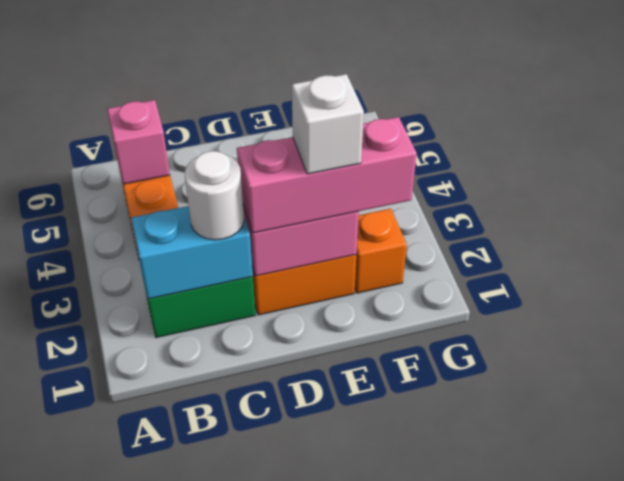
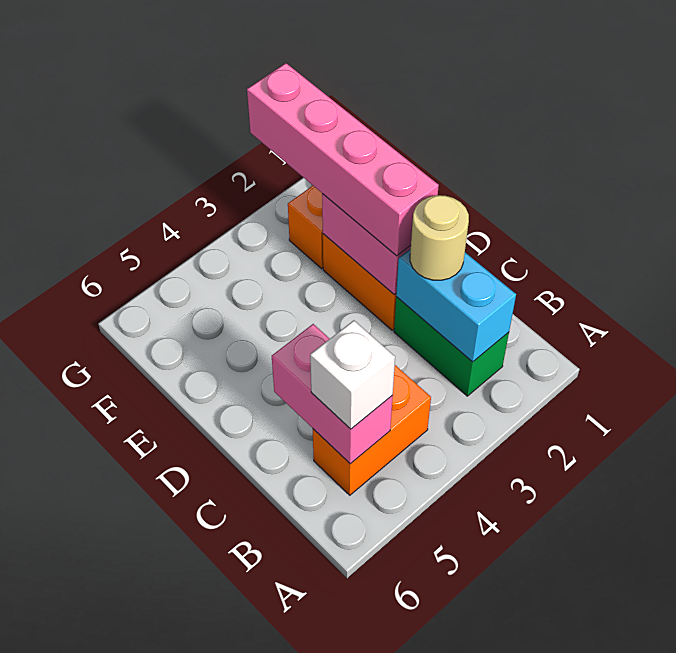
pink 1x1 brick [107,100,170,184] -> pink 1x2 brick [272,324,393,464]
white 1x1 round brick [185,151,244,240] -> tan 1x1 round brick [410,195,469,280]
pink 1x3 brick [237,117,417,233] -> pink 1x4 brick [247,63,439,256]
white 1x1 brick [292,74,364,174] -> white 1x1 brick moved to [310,320,395,429]

